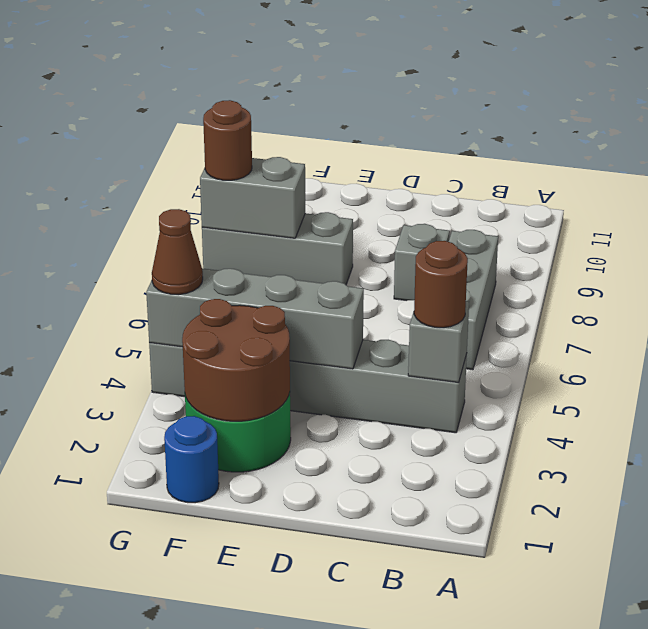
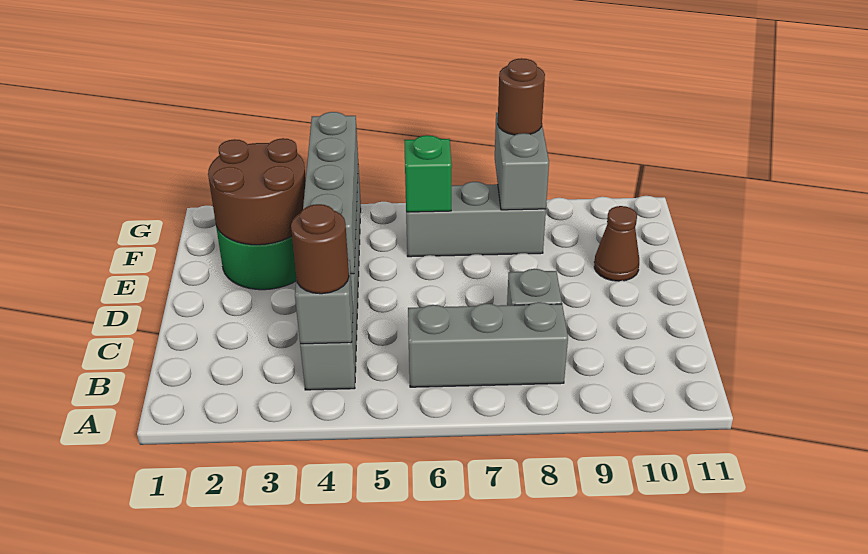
grey 1x3 brick [202,212,353,285] -> grey 1x3 brick turned to [406,182,546,257]
blue 1x1 round brick [164,416,219,503] -> none
none -> green 1x1 brick [404,135,452,212]
brown 1x1 cone [152,209,203,295] -> brown 1x1 cone moved to [594,206,639,281]

